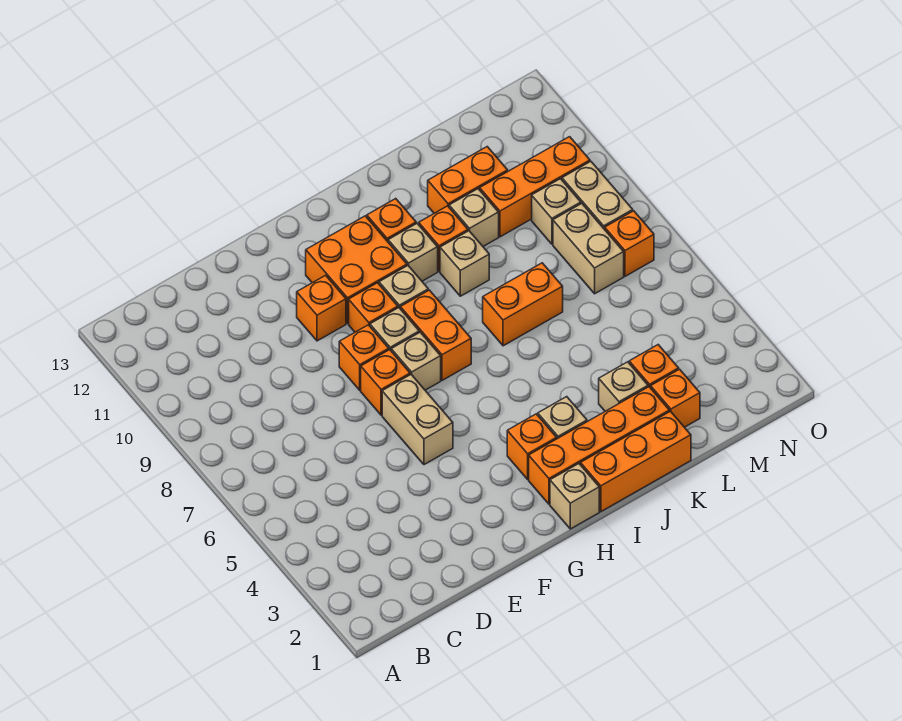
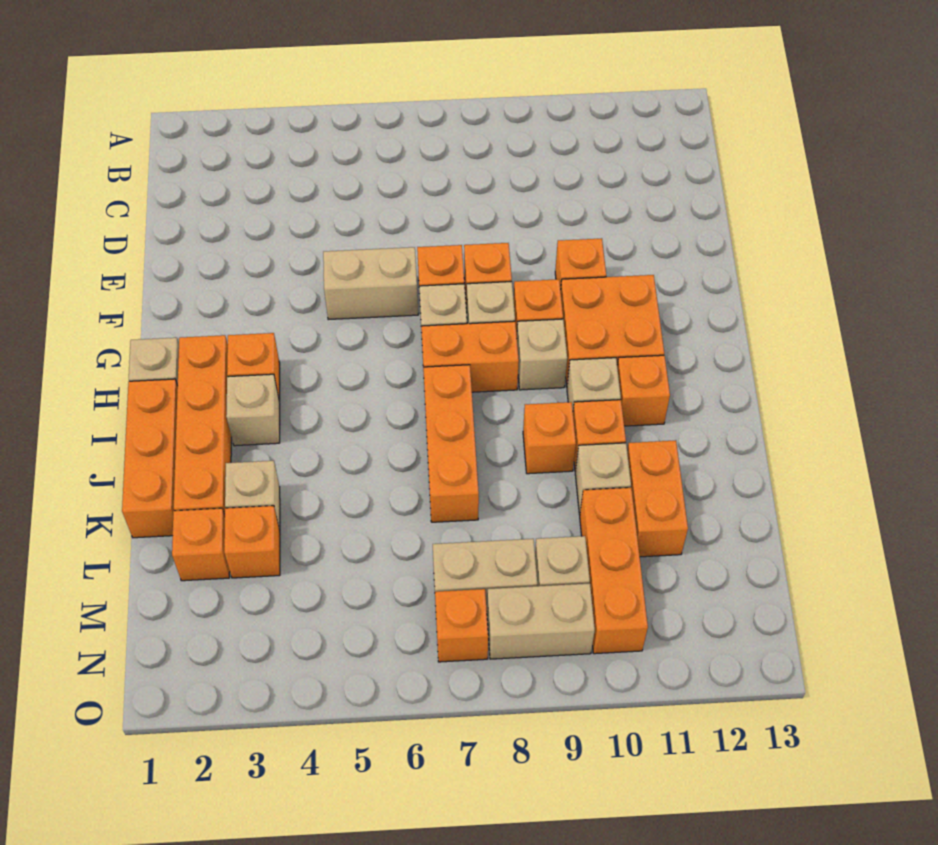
orange 1x2 brick [483,263,563,346] -> orange 1x3 brick [423,365,479,522]
tan 1x1 brick [440,231,489,296] -> orange 1x1 brick [523,402,576,474]

